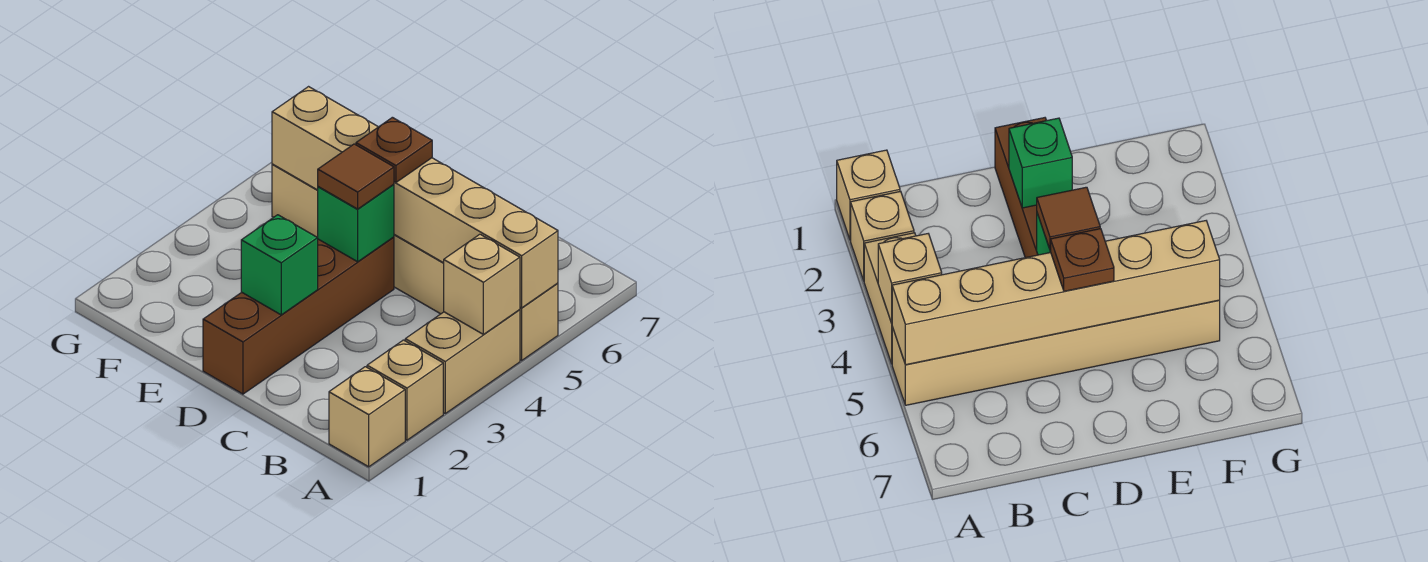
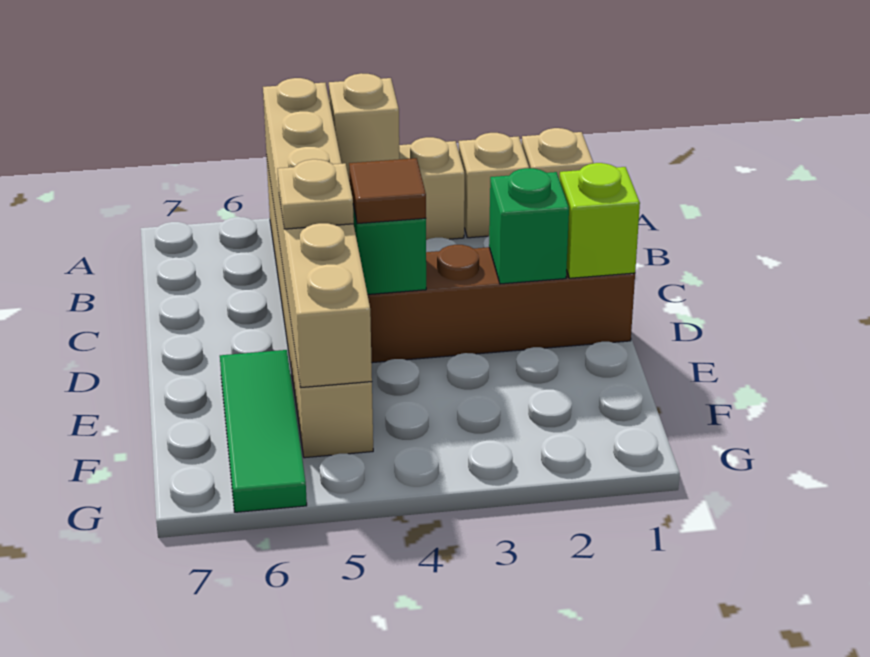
none -> lime 1x1 brick [560,163,640,278]
brown 1x1 plate [356,117,432,182] -> tan 1x1 plate [278,159,354,229]
none -> green 1x3 tile [220,350,307,512]

